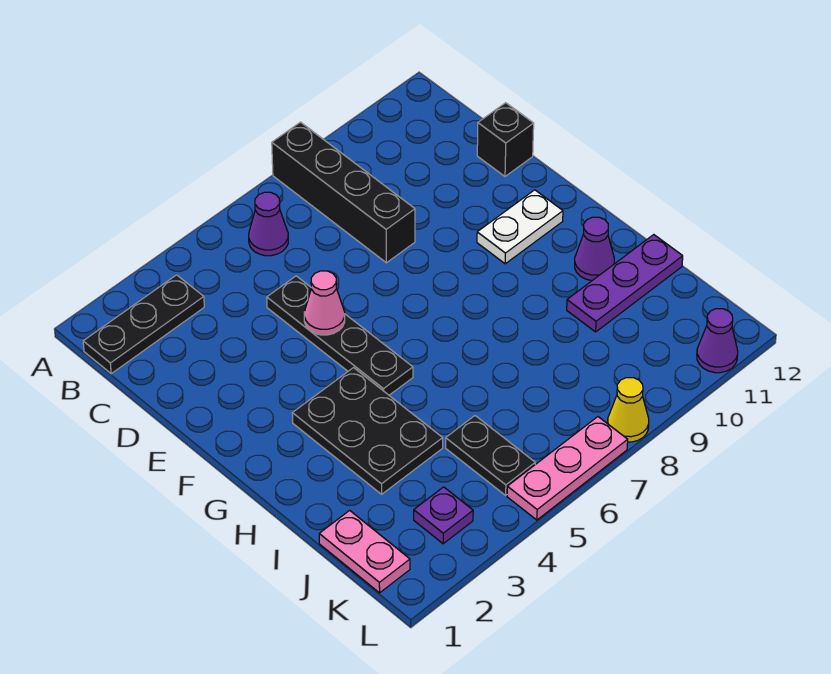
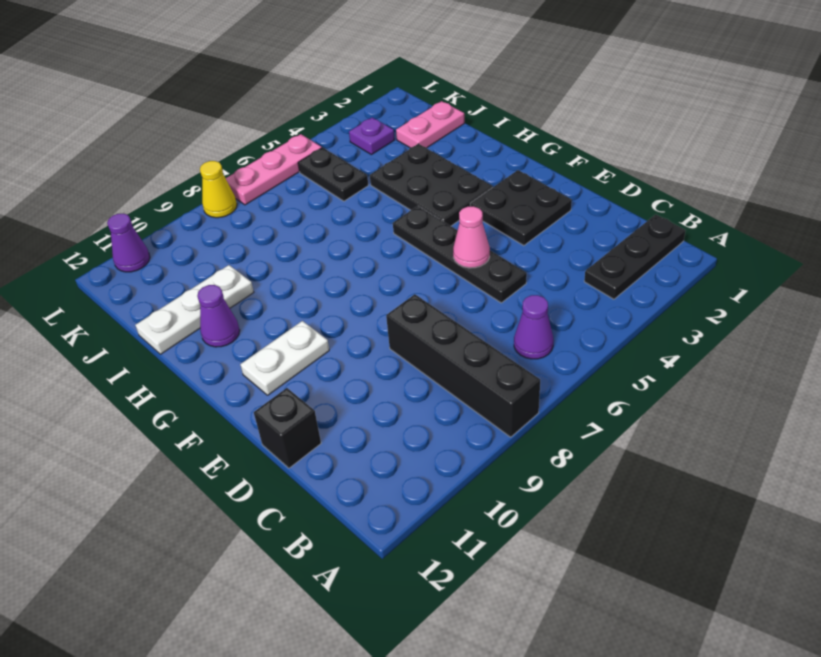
none -> black 2x2 plate [470,170,572,246]
purple 1x3 plate [567,235,683,332] -> white 1x3 plate [135,265,254,354]
pink 1x2 plate [319,510,410,593] -> pink 1x2 plate turned to [396,101,464,148]

